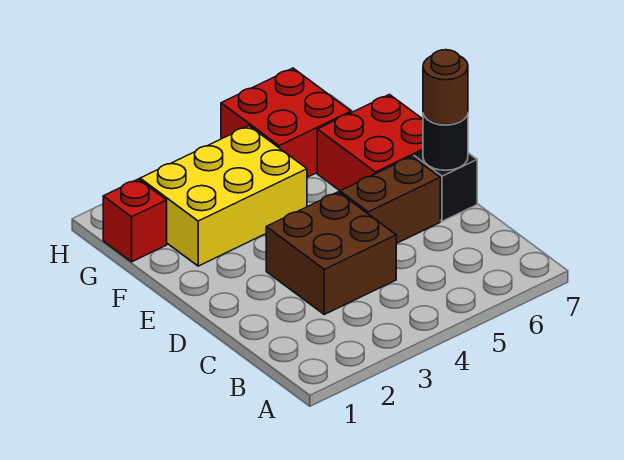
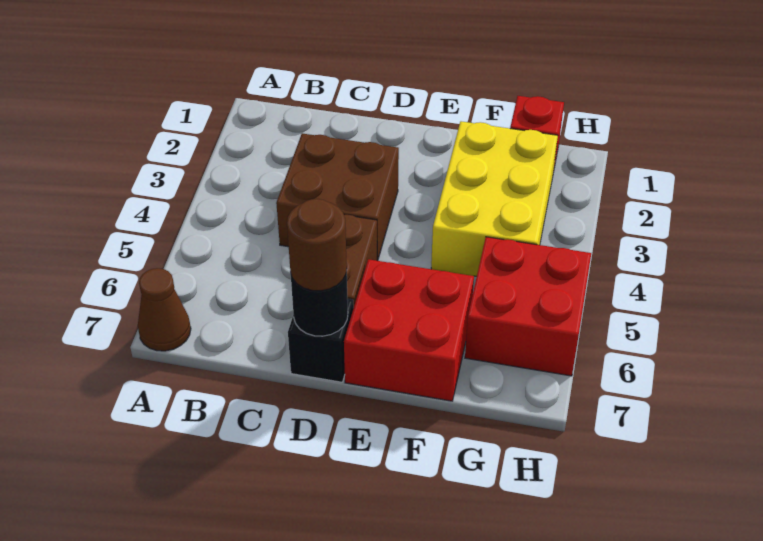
none -> brown 1x1 cone [138,268,191,351]

